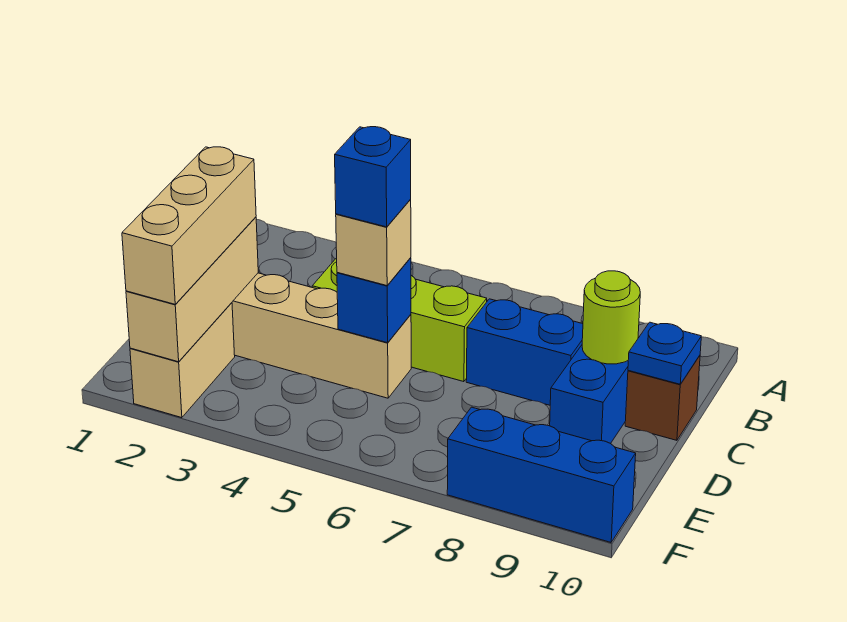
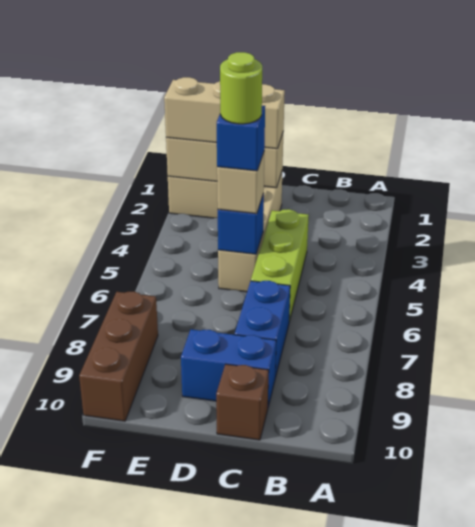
lime 1x1 round brick [582,271,640,364] -> lime 1x1 round brick moved to [220,52,262,124]
blue 1x1 plate [628,322,701,384] -> none
blue 1x3 brick [447,407,636,542] -> brown 1x3 brick [79,291,158,421]

